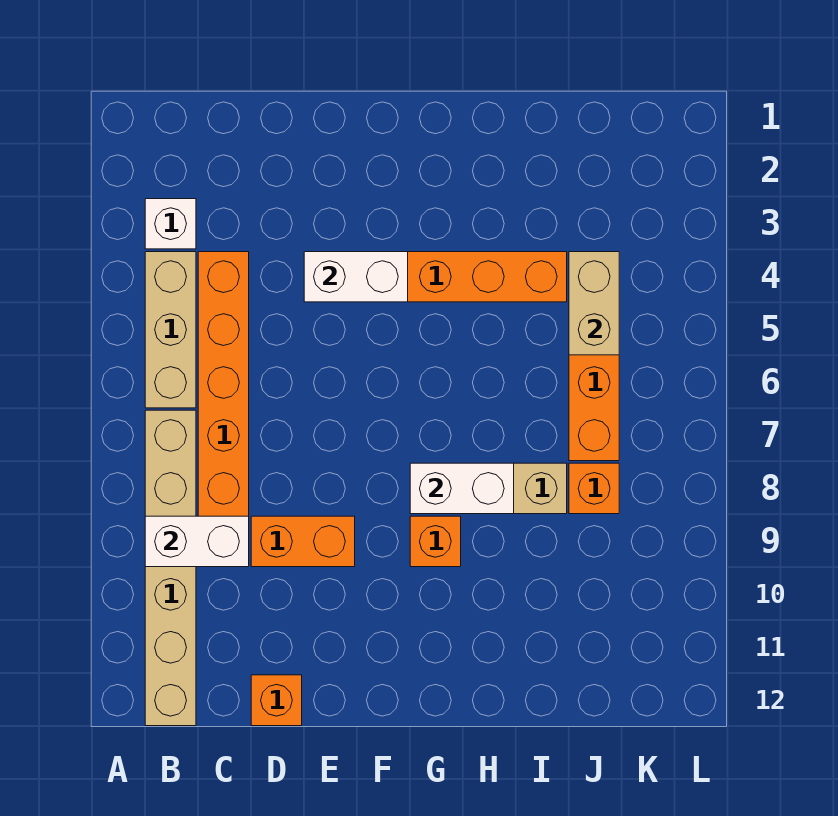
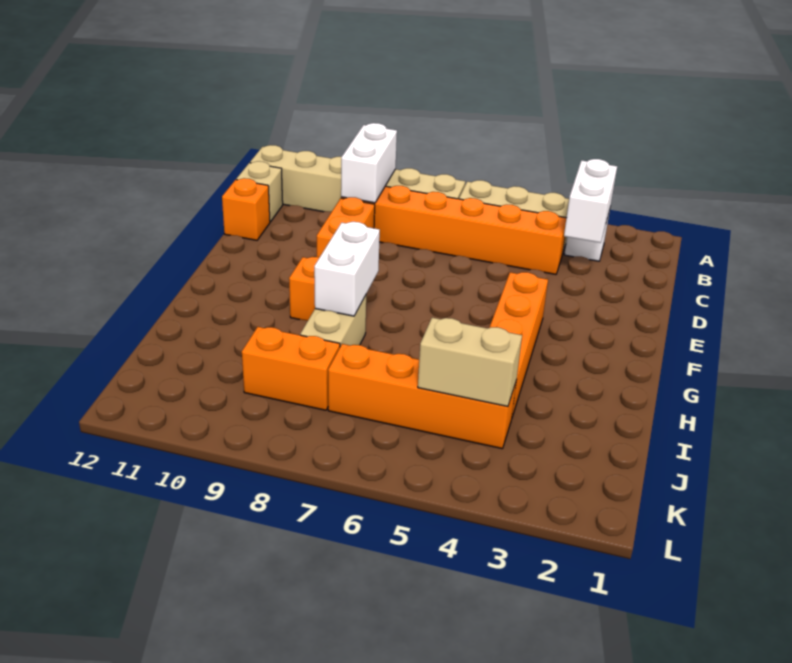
none -> tan 1x1 brick [236,161,283,222]
white 1x2 brick [304,252,408,302] -> white 1x2 brick moved to [564,159,617,243]
orange 1x1 brick [569,463,619,514] -> orange 1x2 brick [242,327,340,410]

